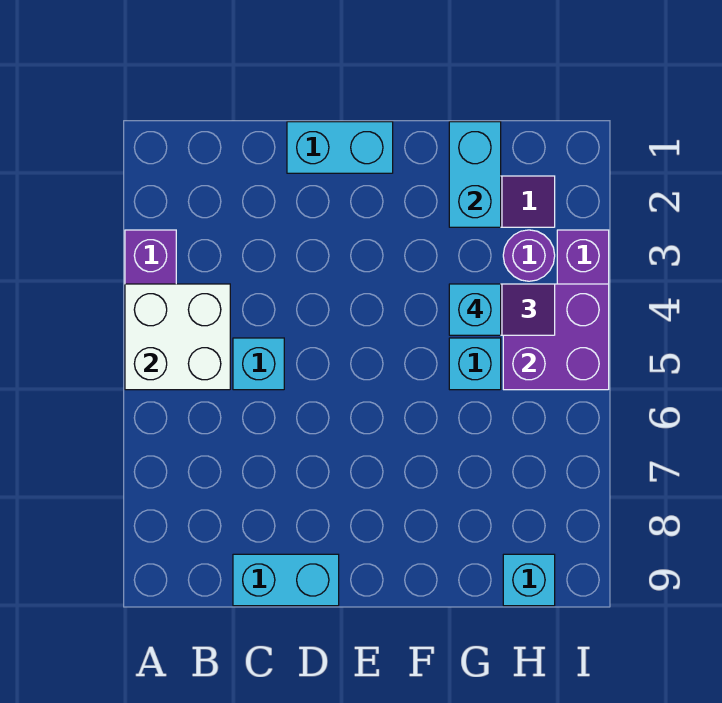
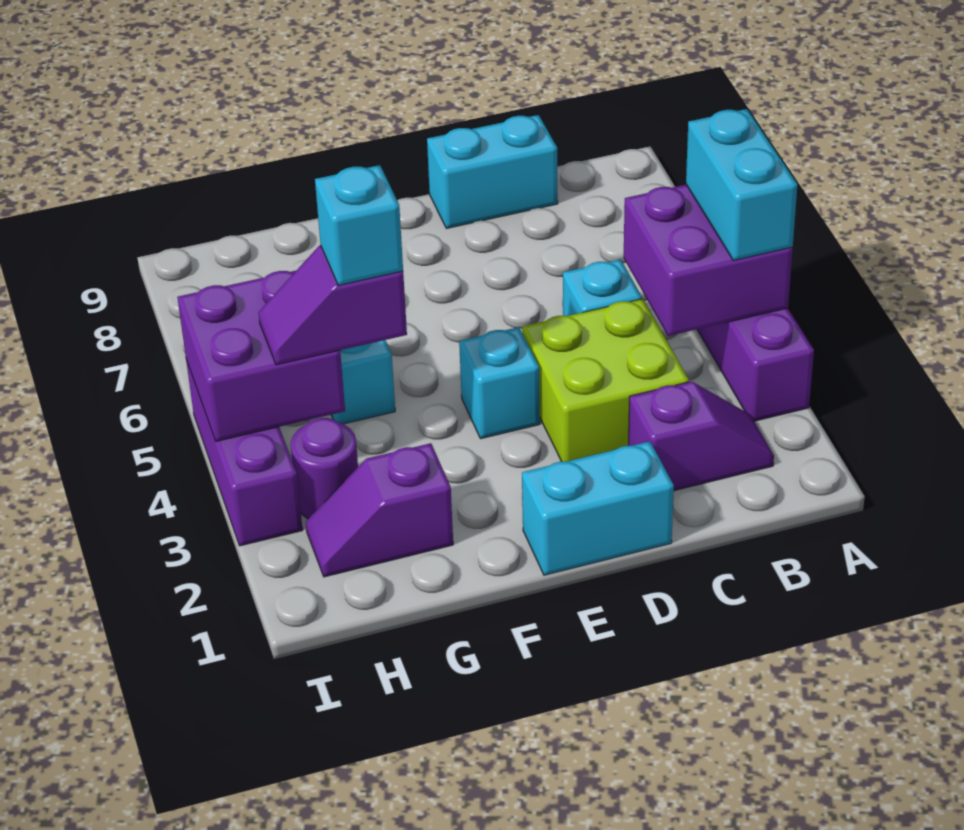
white 2x2 brick [125,284,230,390] -> purple 2x2 brick [624,185,793,336]
none -> purple 1x2 slope [628,381,774,491]
none -> lime 2x2 brick [522,299,689,462]
cyan 1x2 brick [449,122,501,227] -> cyan 1x2 brick moved to [686,109,798,261]
cyan 1x1 brick [503,554,555,606] -> cyan 1x1 brick moved to [459,327,540,439]

